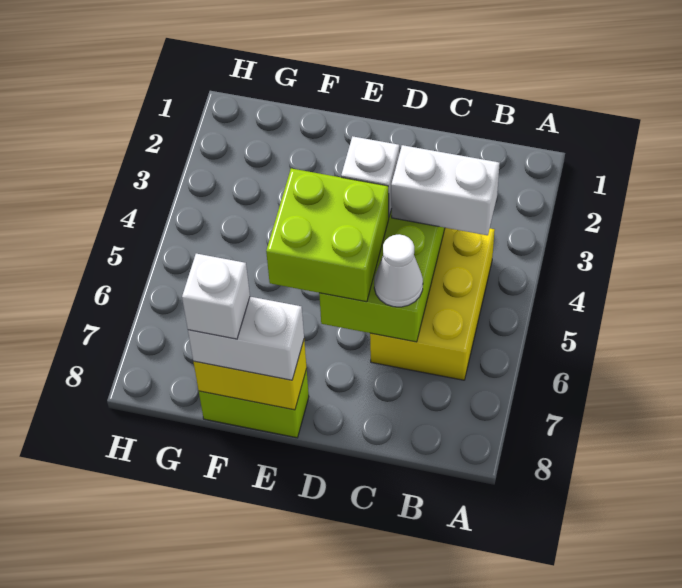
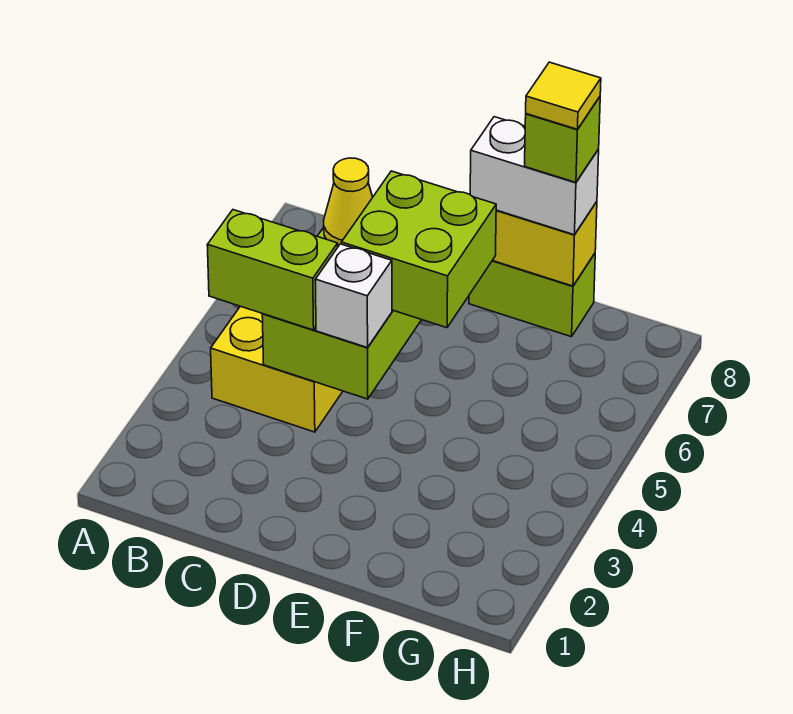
white 1x2 brick [391,145,500,235] -> lime 1x2 brick [207,210,338,330]
white 1x1 cone [374,234,423,307] -> yellow 1x1 cone [324,158,373,246]
white 1x1 brick [182,254,250,339] -> lime 1x1 brick [525,97,600,182]
none -> yellow 1x1 tile [526,62,601,129]

